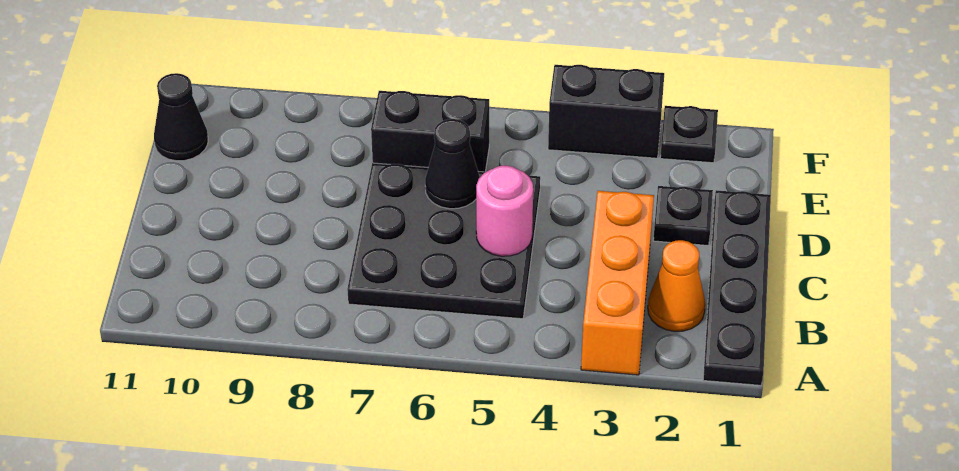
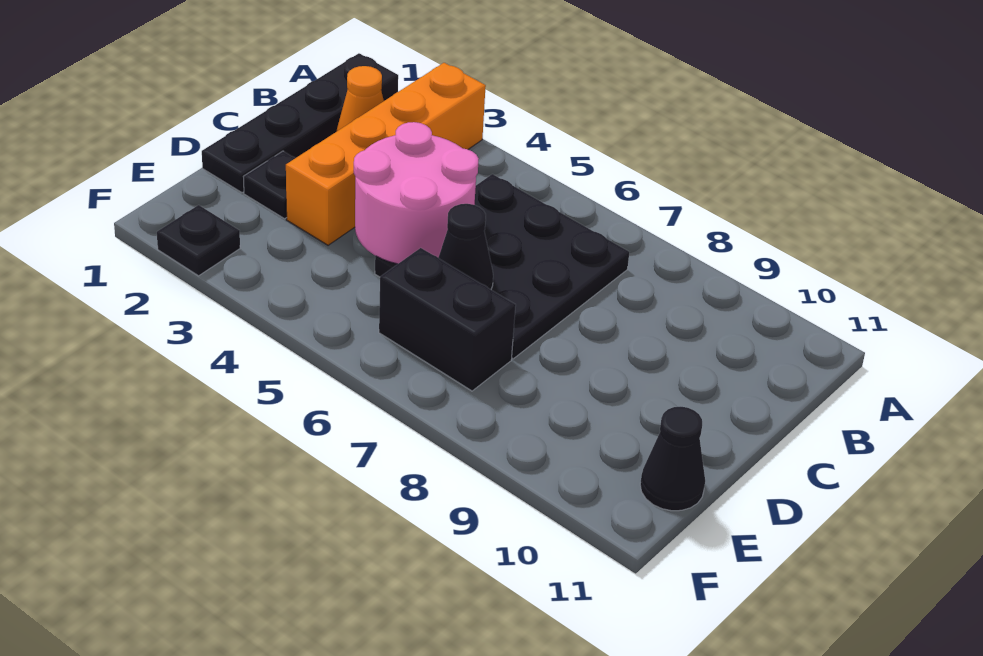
orange 1x3 brick [581,191,654,375] -> orange 1x4 brick [286,63,486,245]
pink 1x1 round brick [476,166,533,256] -> pink 2x2 round brick [354,122,479,264]
black 1x2 brick [548,65,664,158] -> none

